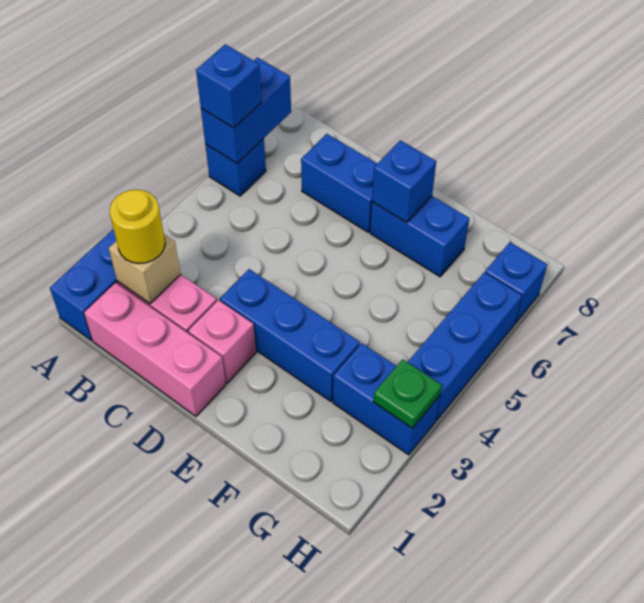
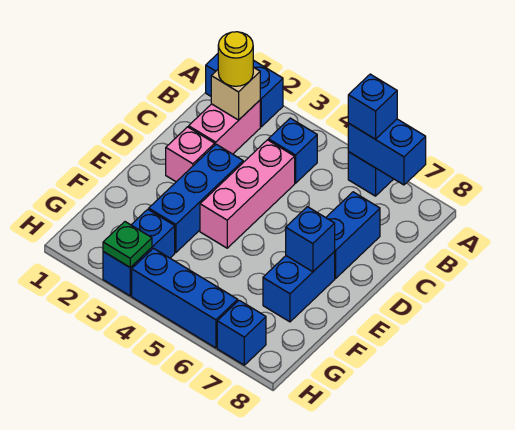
pink 1x3 brick [84,283,226,416] -> pink 1x3 brick moved to [200,140,295,248]
none -> blue 1x1 brick [268,118,317,183]

